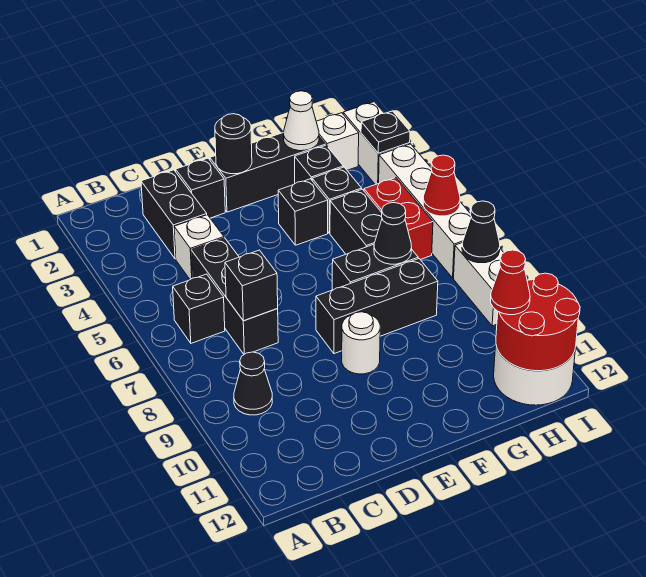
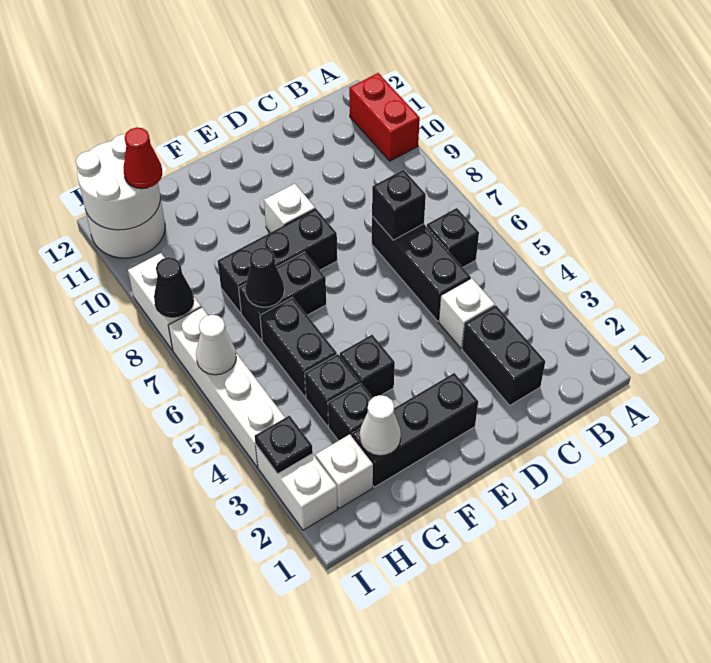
black 1x1 cone [234,352,272,415] -> none
black 1x1 brick [176,158,225,218] -> none
black 1x1 round brick [215,114,252,174] -> none
white 1x1 round brick [342,312,380,374] -> white 1x1 brick [264,184,315,233]
red 1x2 brick [364,178,433,260] -> red 1x2 brick moved to [349,73,420,161]
red 2x2 round brick [496,273,580,371] -> white 2x2 round brick [76,134,160,230]
red 1x1 cone [423,155,460,216] -> white 1x1 cone [196,315,236,375]

